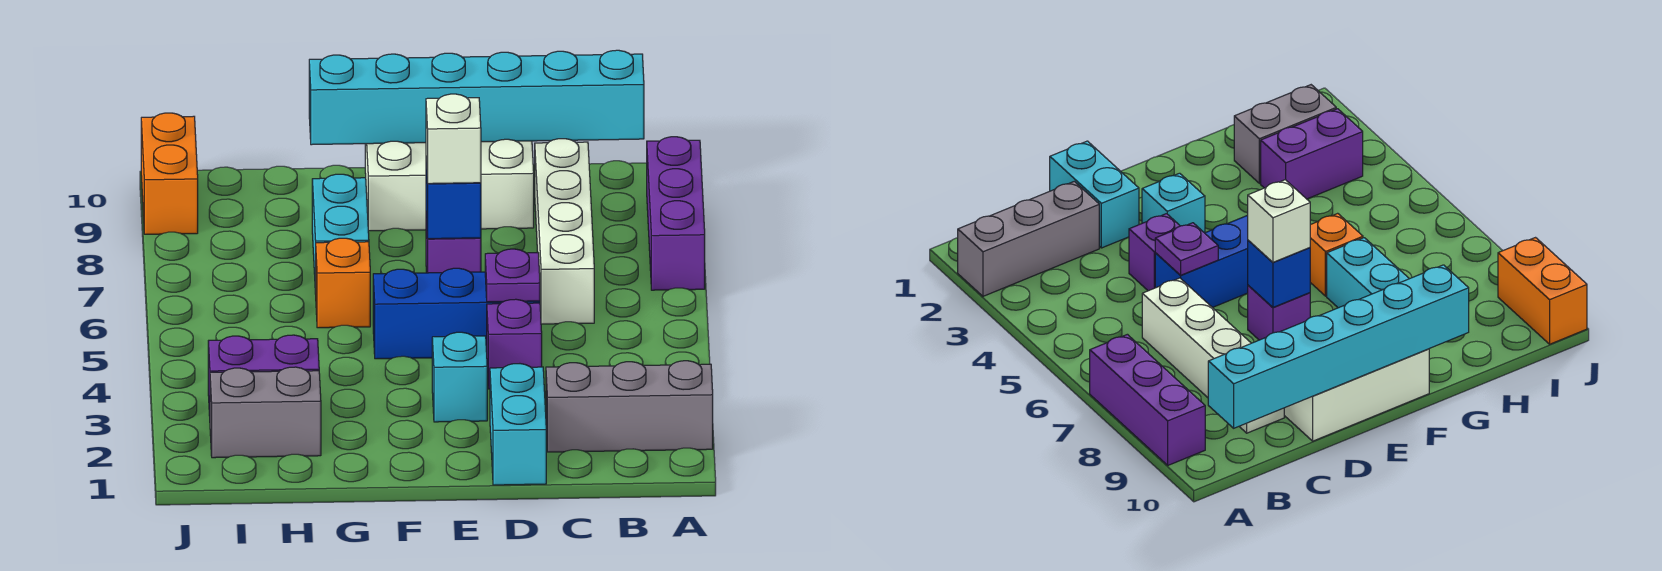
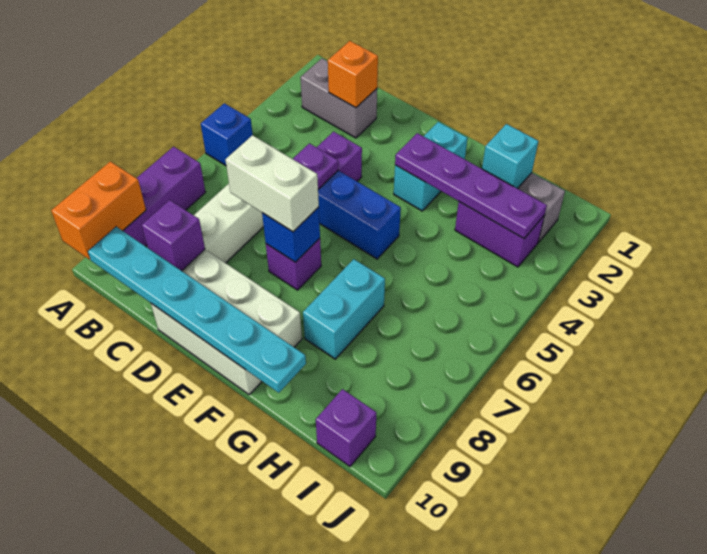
grey 1x3 brick [546,361,713,452] -> grey 1x2 brick [300,59,377,138]
none -> blue 1x1 brick [201,103,253,166]
cyan 1x6 brick [309,50,644,145] -> cyan 1x6 plate [88,227,306,393]
none -> purple 1x1 brick [142,200,205,271]
cyan 1x2 brick [490,364,546,485] -> cyan 1x2 brick moved to [394,122,468,211]
cyan 1x1 brick [432,332,487,422] -> cyan 1x1 brick moved to [482,124,538,189]
white 1x1 brick [426,94,481,184] -> white 1x2 brick [226,135,319,232]
none -> purple 1x4 plate [395,133,547,238]
orange 1x1 brick [316,238,370,328] -> orange 1x1 brick moved to [328,41,378,108]
none -> purple 1x1 brick [316,389,376,466]
orange 1x2 brick [141,113,198,234] -> orange 1x2 brick moved to [51,161,146,259]

